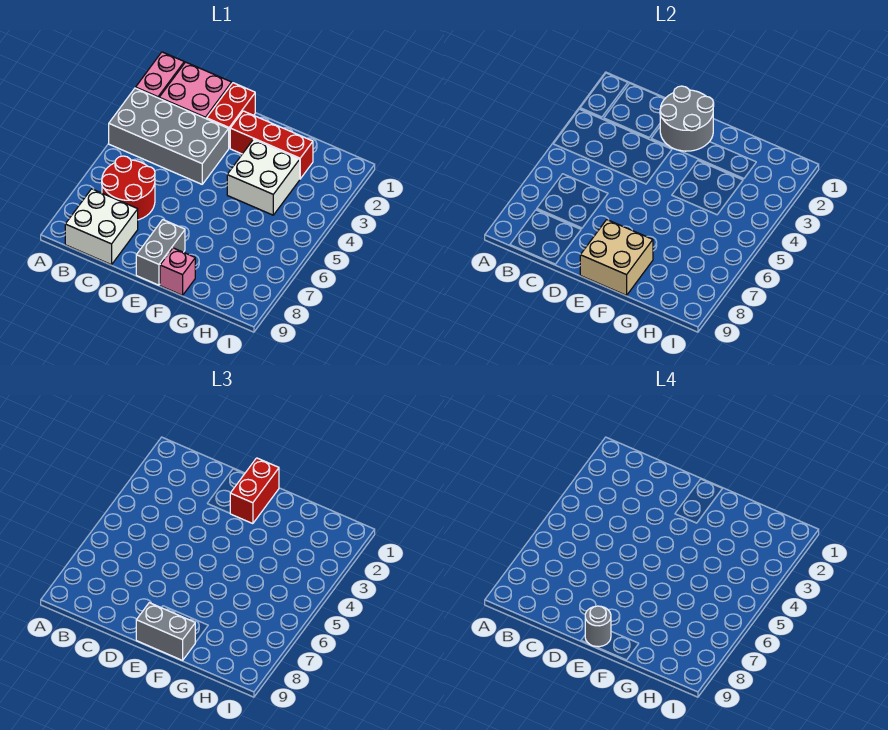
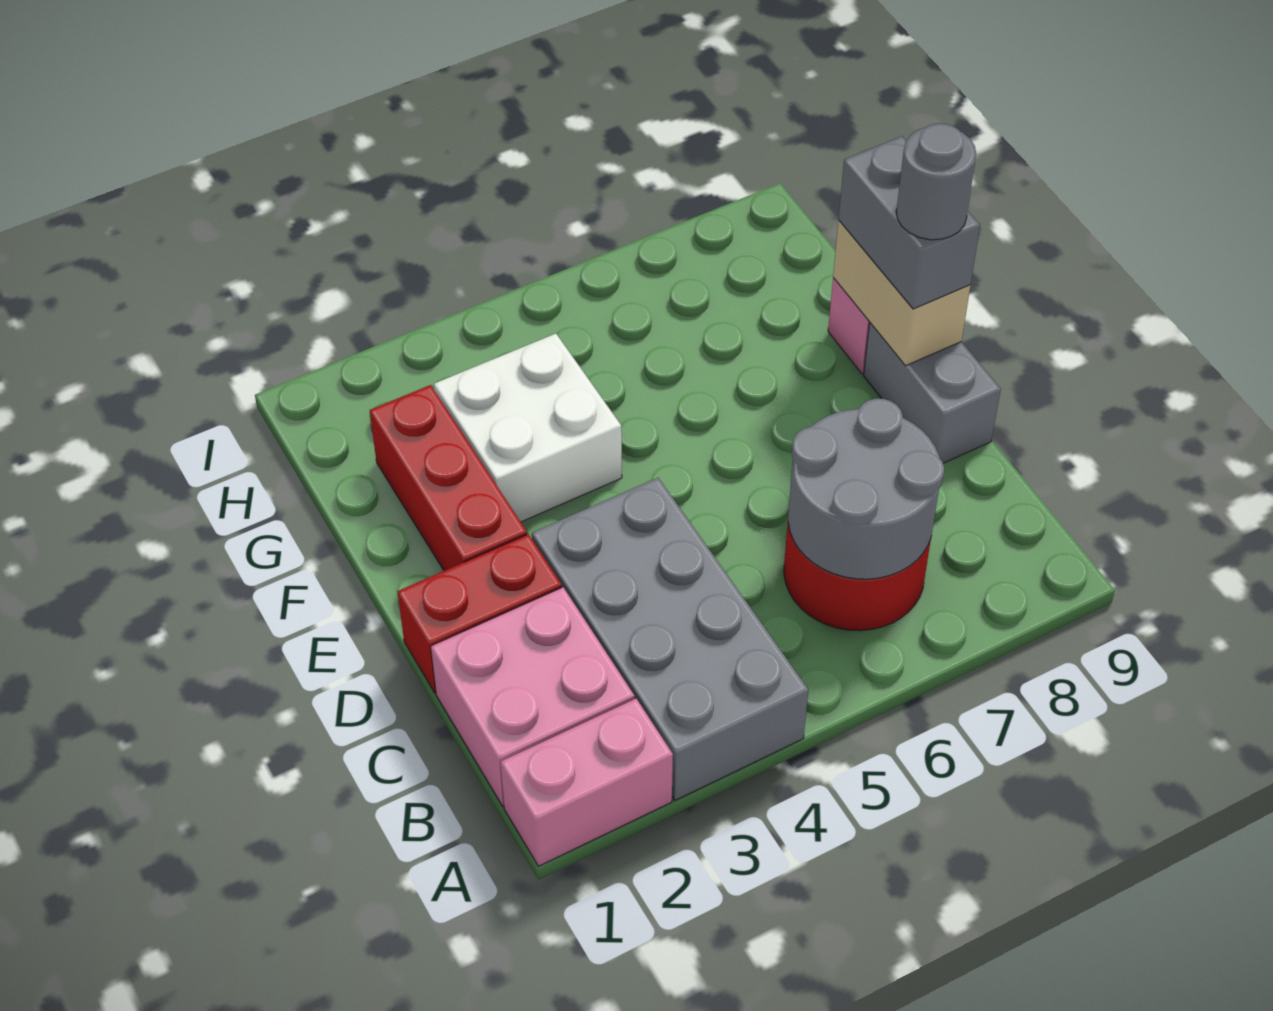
white 2x2 brick [65,189,138,265] -> none
grey 2x2 round brick [660,86,714,151] -> grey 2x2 round brick moved to [788,399,944,579]
red 1x2 brick [230,458,279,524] -> none
grey 1x2 brick [136,220,185,285] -> grey 1x2 brick turned to [864,323,1001,463]
tan 2x2 brick [580,220,653,295] -> tan 1x2 brick [833,220,971,366]

